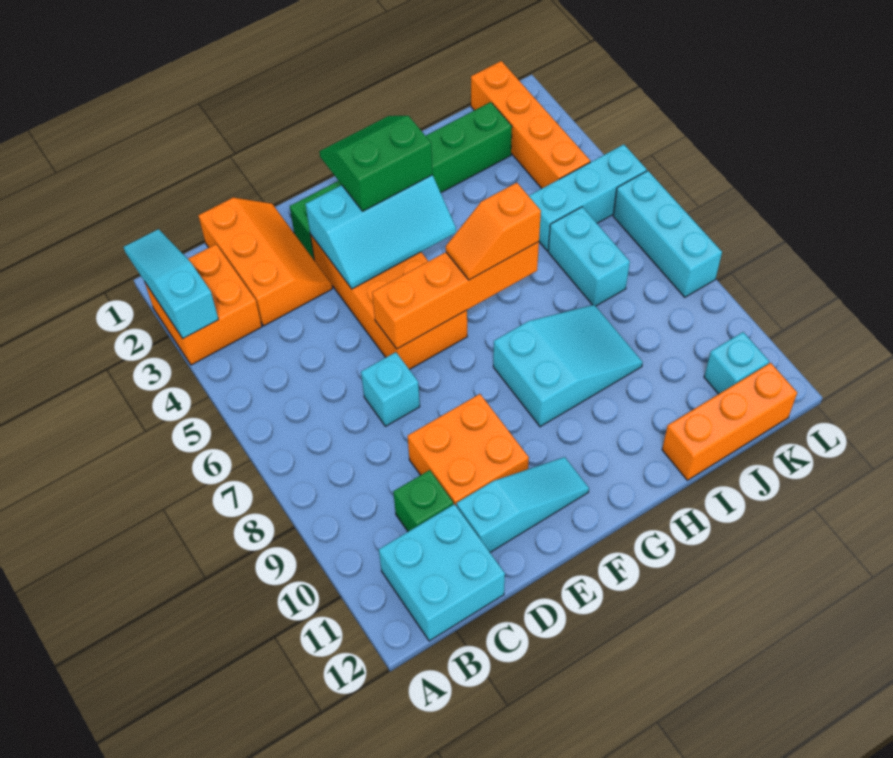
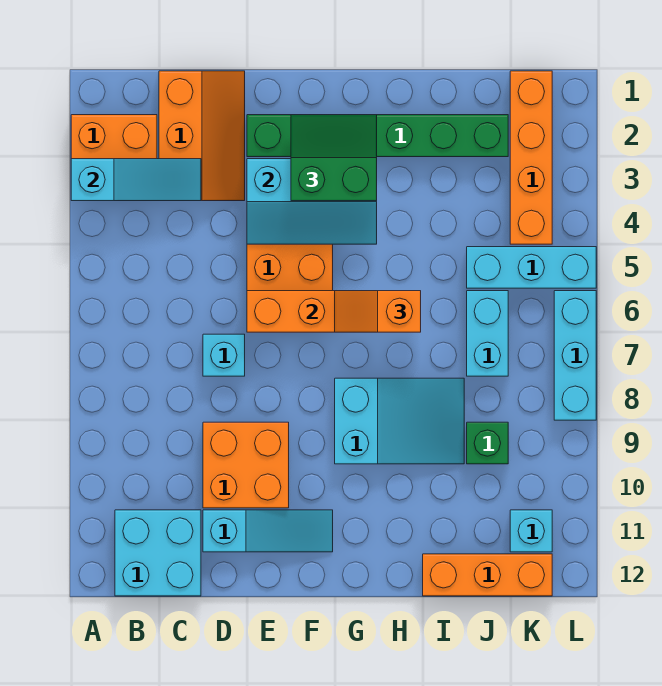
cyan 1x3 slope [124,229,218,339] -> cyan 1x3 slope turned to [71,159,201,201]
green 1x1 brick [393,470,453,531] -> green 1x1 brick moved to [467,422,508,464]

